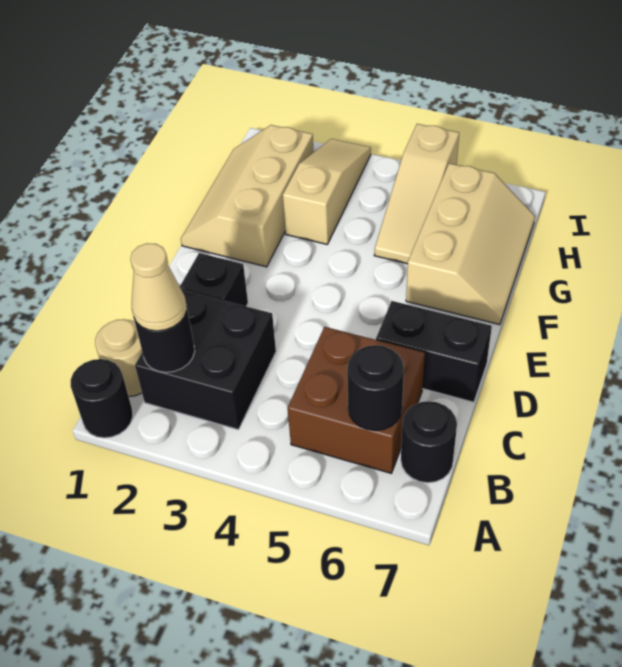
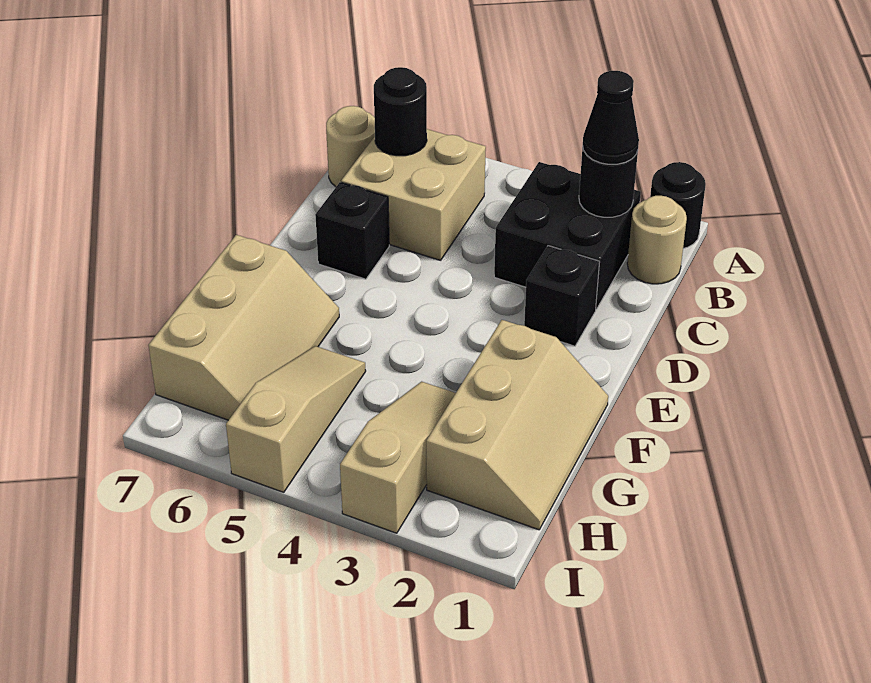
tan 1x1 cone [131,243,187,331] -> black 1x1 cone [583,71,639,164]
brown 2x2 brick [288,327,425,473] -> tan 2x2 brick [341,129,486,260]
black 1x1 round brick [401,401,457,483] -> tan 1x1 round brick [326,106,375,187]
black 1x2 brick [376,301,492,402] -> black 1x1 brick [315,182,389,279]
tan 2x3 slope [406,163,535,325] -> tan 2x3 slope turned to [148,235,339,420]
tan 1x3 slope [283,139,371,244] -> tan 1x3 slope turned to [340,382,456,533]

